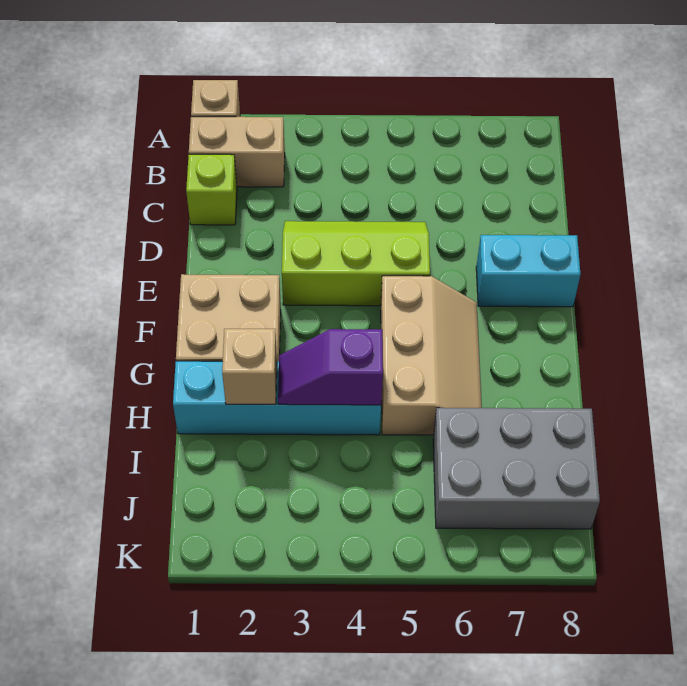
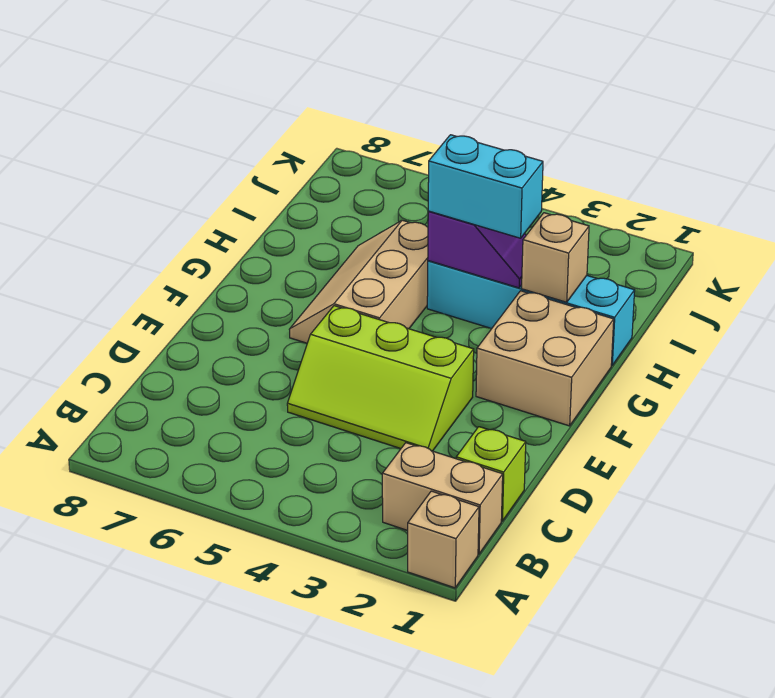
cyan 1x2 brick [476,235,581,307] -> cyan 1x2 brick moved to [428,135,543,238]
grey 2x3 brick [433,408,600,529] -> none

